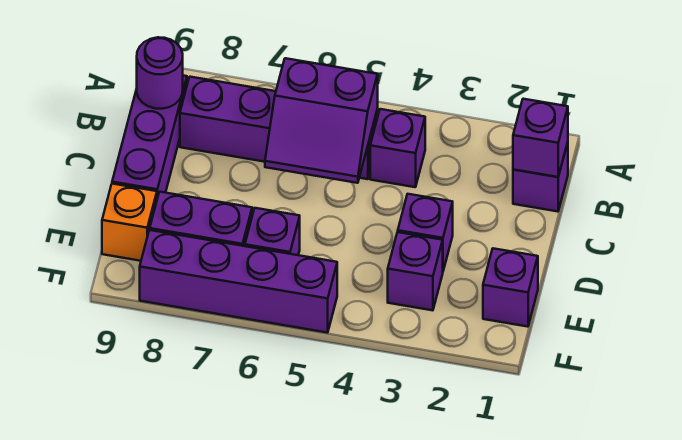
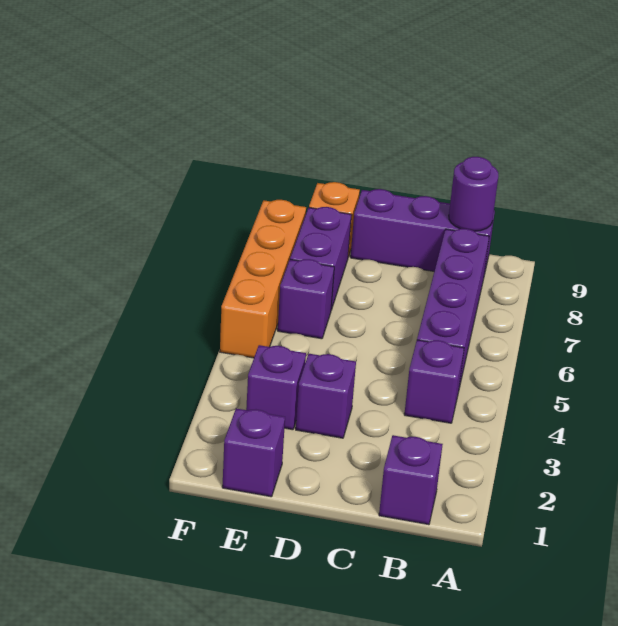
purple 1x1 brick [513,99,568,177] -> none
purple 2x2 slope [265,58,378,183] -> none
purple 1x4 brick [140,230,337,333] -> orange 1x4 brick [220,200,306,358]

